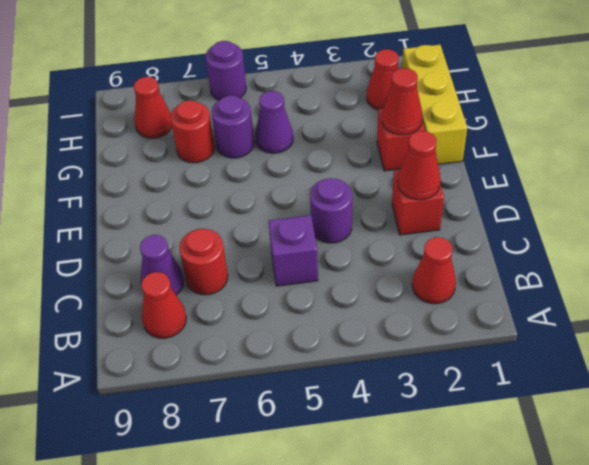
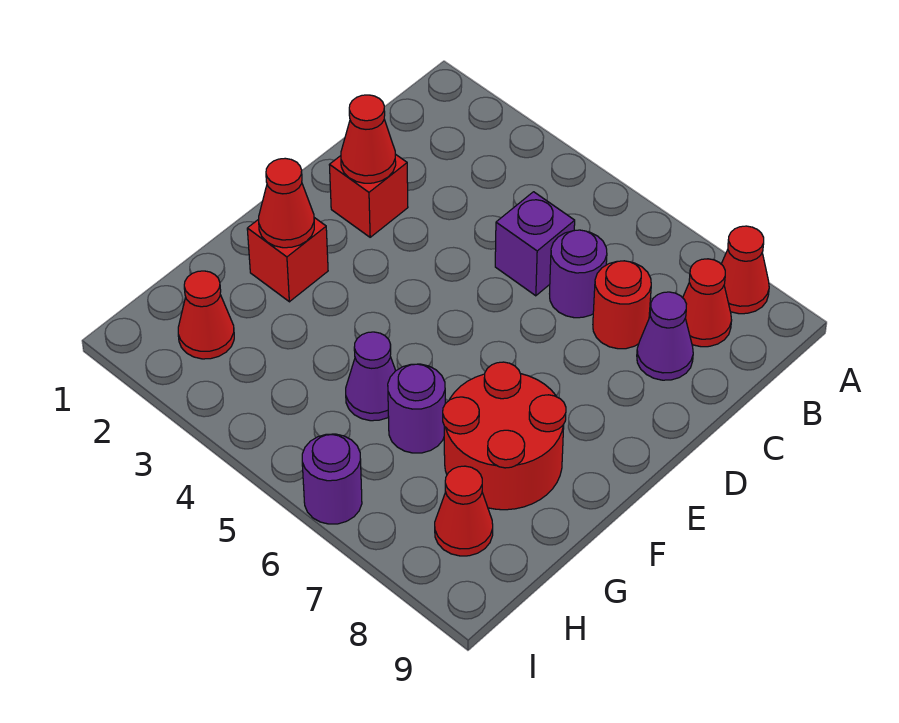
red 1x1 cone [412,237,456,304] -> red 1x1 cone moved to [721,226,769,314]
purple 1x1 round brick [310,178,352,243] -> purple 1x1 round brick moved to [550,230,607,318]
yellow 1x3 brick [402,45,467,164] -> none
red 1x1 round brick [170,100,214,163] -> red 2x2 round brick [443,362,566,510]

